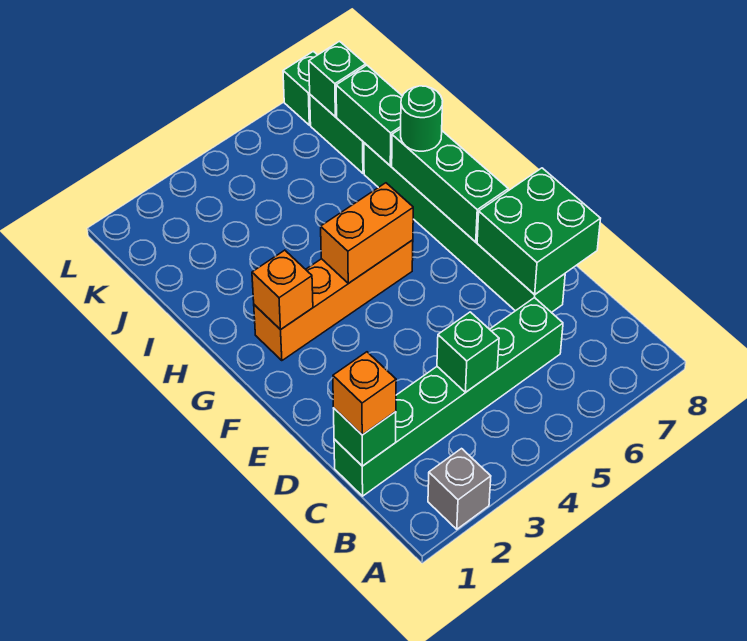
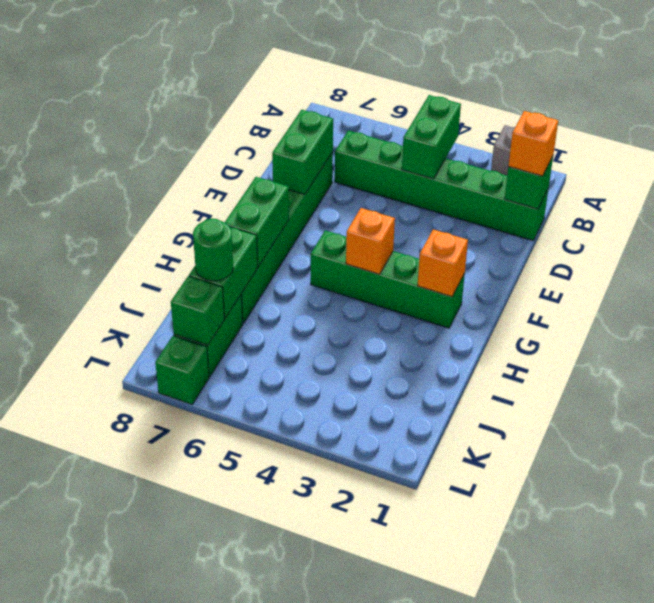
green 1x1 brick [437,312,499,392] -> green 1x2 brick [402,95,461,179]
green 2x2 brick [477,168,601,295] -> green 1x2 brick [272,110,333,194]
green 1x3 brick [392,129,508,242] -> green 1x2 brick [225,177,289,266]
orange 1x4 brick [254,240,413,361] -> green 1x4 brick [311,230,465,328]
orange 1x2 brick [321,183,413,283] -> orange 1x1 brick [346,208,395,274]
green 1x1 round brick [401,86,443,151] -> green 1x1 round brick moved to [193,219,233,281]

